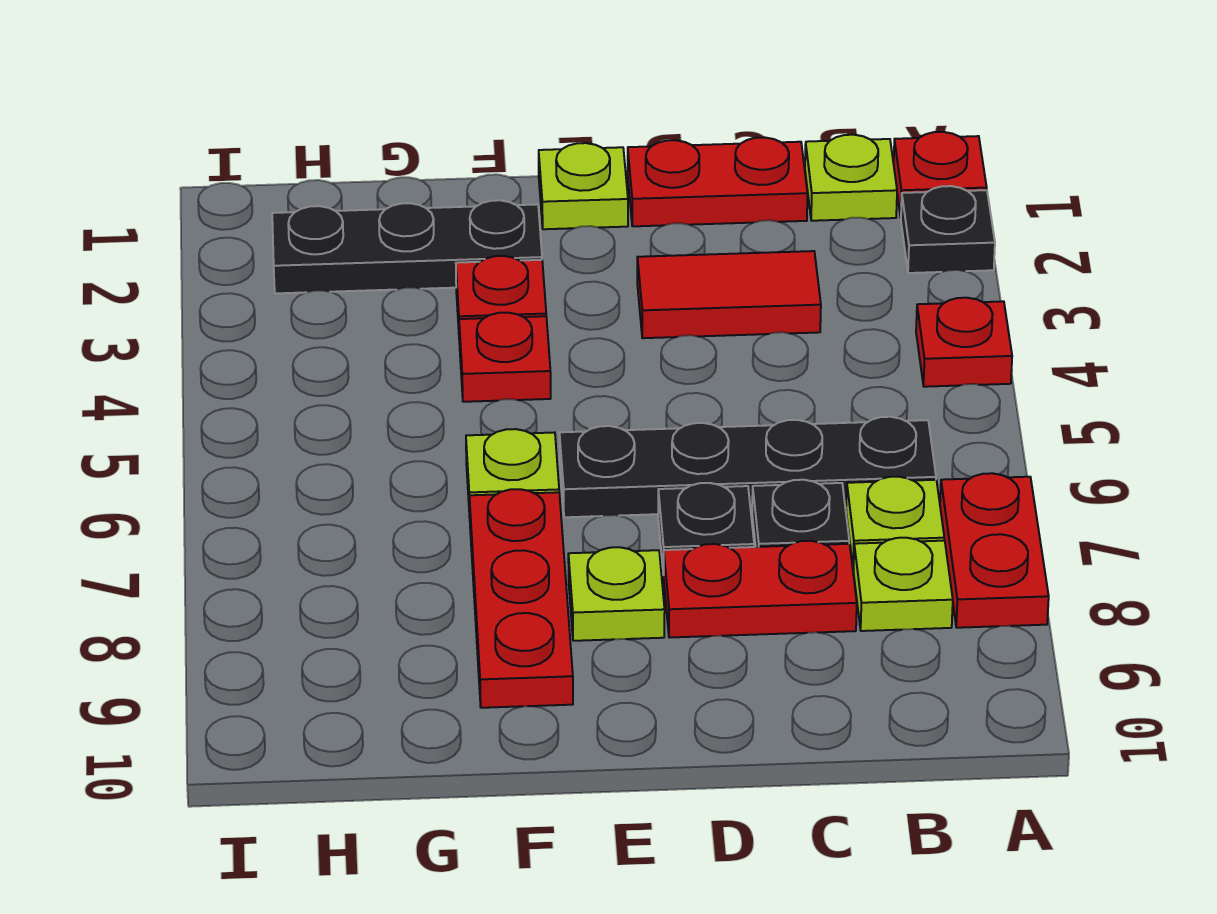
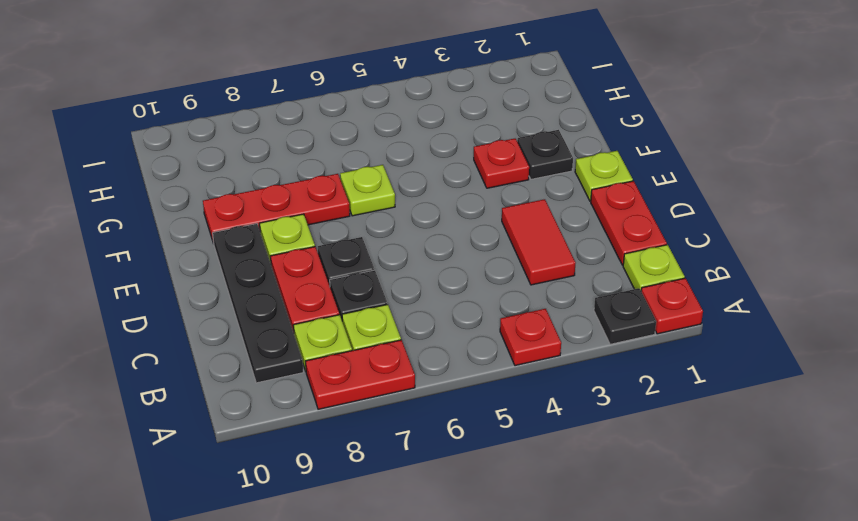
black 1x4 plate [560,417,936,517] -> black 1x4 plate moved to [213,224,303,383]
black 1x3 plate [272,200,542,293] -> black 1x1 plate [517,130,573,179]
red 1x1 plate [459,313,551,402] -> none

